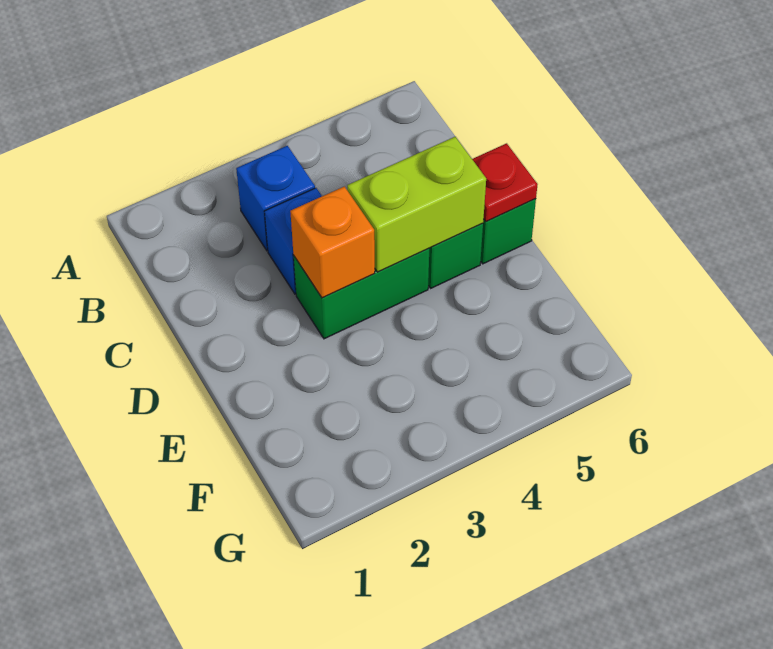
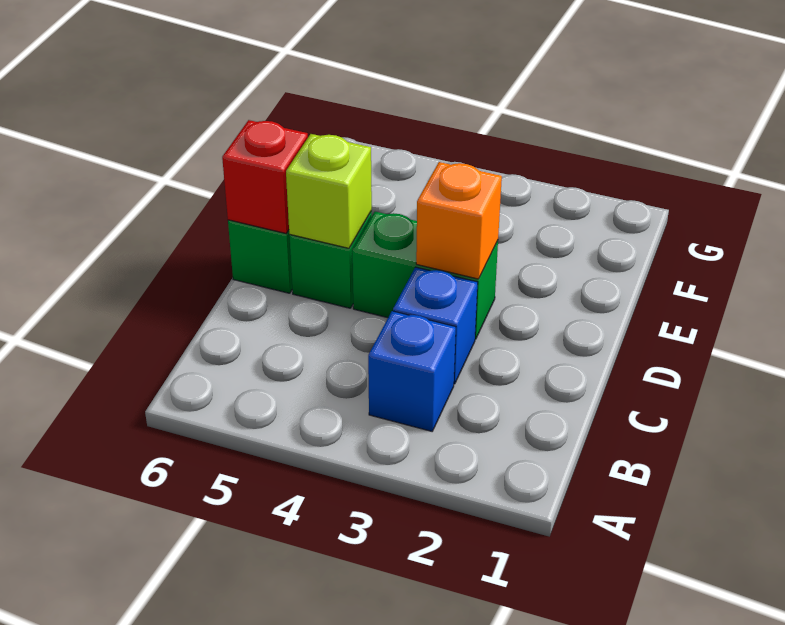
lime 1x2 brick [347,137,486,272] -> lime 1x1 brick [286,134,372,248]
red 1x1 plate [472,143,538,221] -> red 1x1 brick [222,120,308,233]

